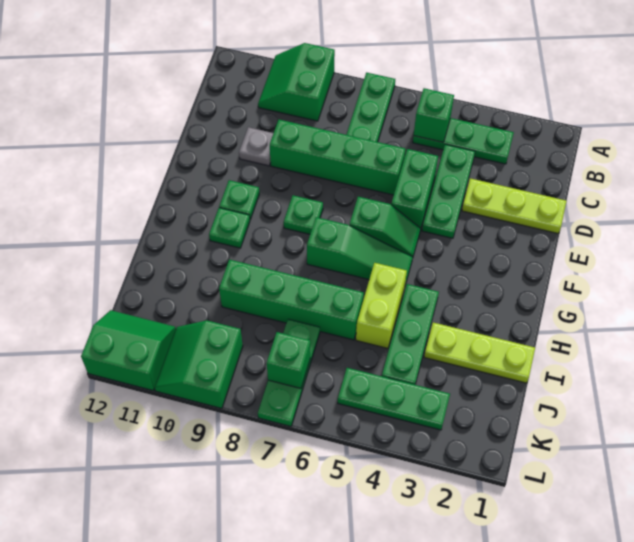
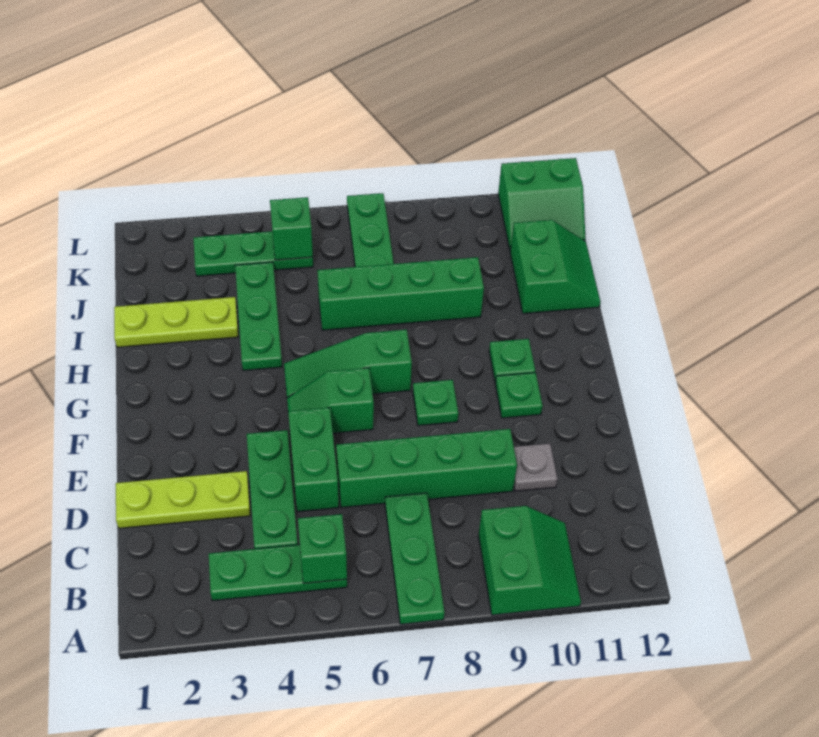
lime 1x2 brick [356,263,407,348] -> none
green 1x1 brick [267,332,310,388] -> green 1x1 brick moved to [270,197,313,260]
green 2x2 slope [155,320,243,408] -> green 2x2 slope moved to [510,220,600,314]

